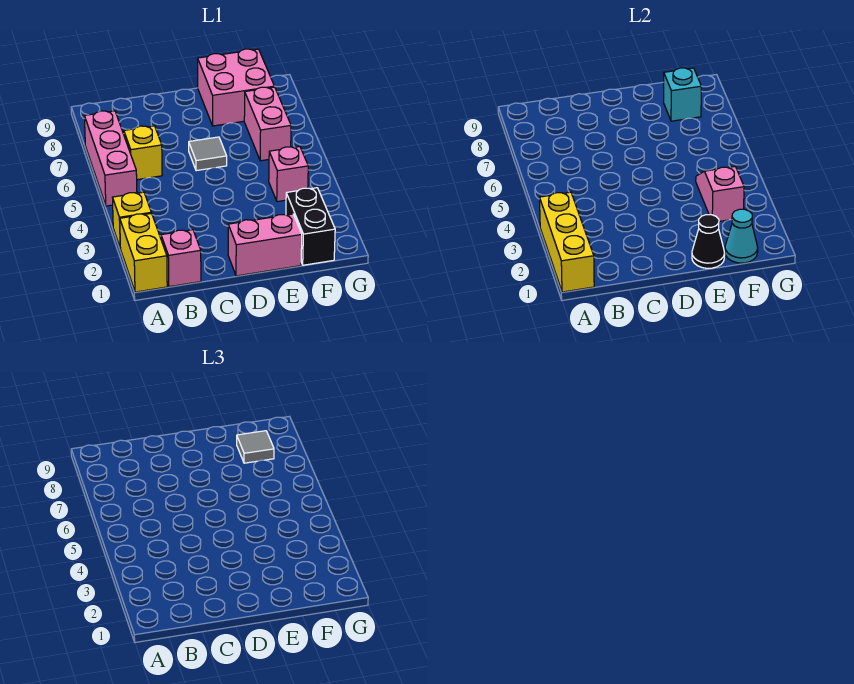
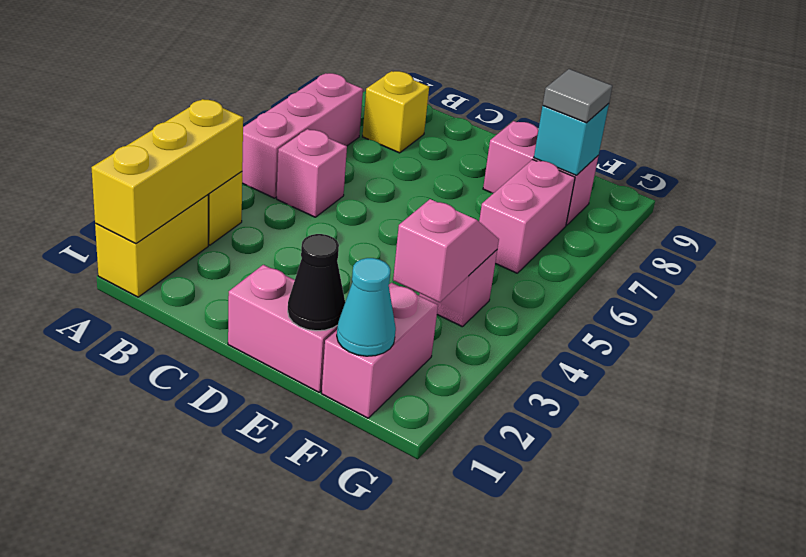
pink 1x1 brick [161,230,201,287] -> pink 1x1 brick moved to [277,129,347,217]
yellow 1x1 brick [124,126,162,180] -> yellow 1x1 brick moved to [363,71,429,153]
grey 1x1 tile [189,137,227,171] -> none
pink 2x2 brick [198,49,274,126] -> pink 1x2 brick [483,121,598,225]
black 1x2 brick [286,188,335,265] -> pink 1x2 brick [322,283,438,418]

